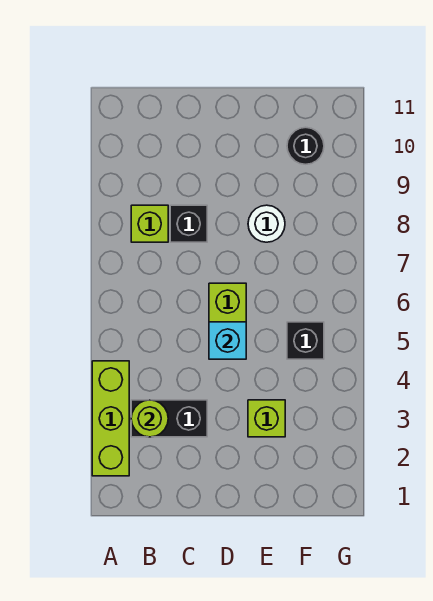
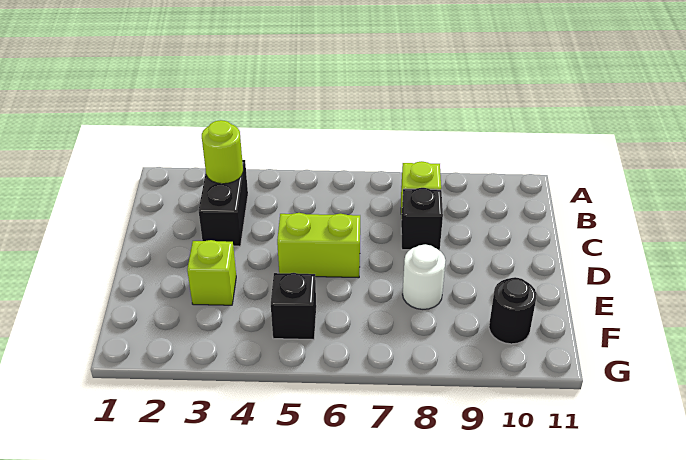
lime 1x3 brick [92,361,129,476] -> none
cyan 1x1 brick [209,322,246,359] -> none

